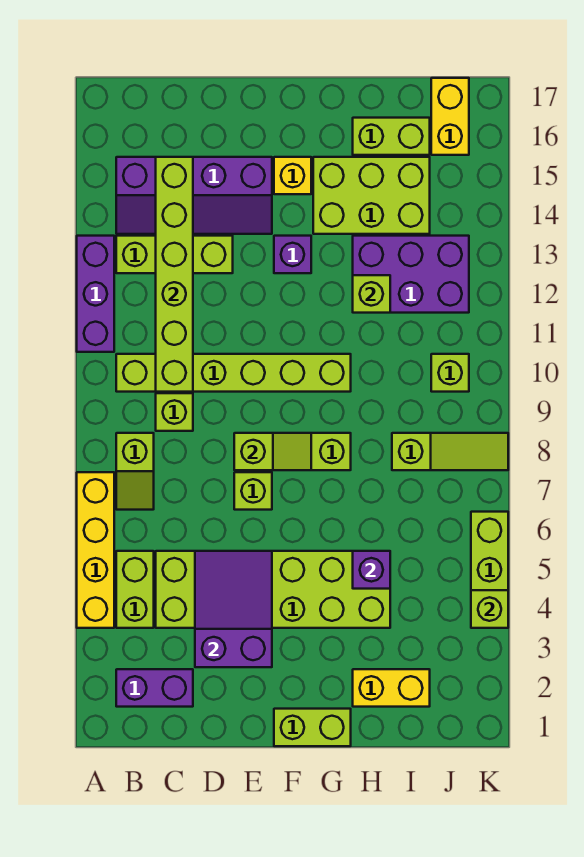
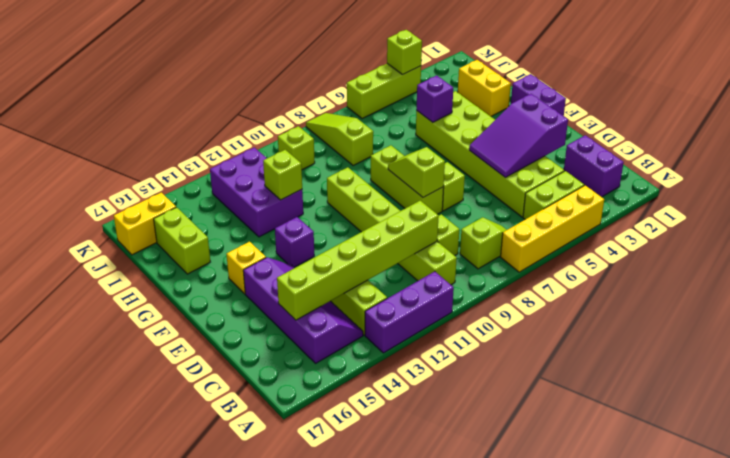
lime 1x2 brick [274,709,351,746] -> purple 1x2 brick [511,74,566,116]
lime 2x3 brick [313,157,430,234] -> none

